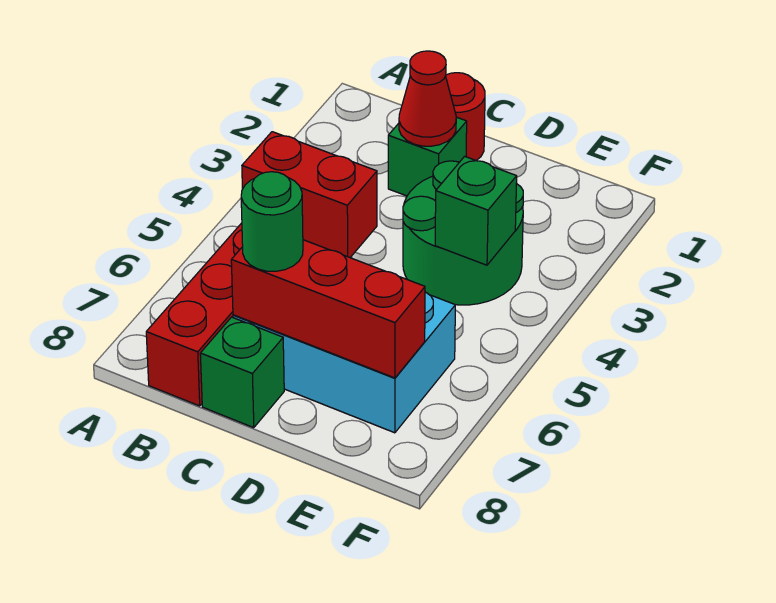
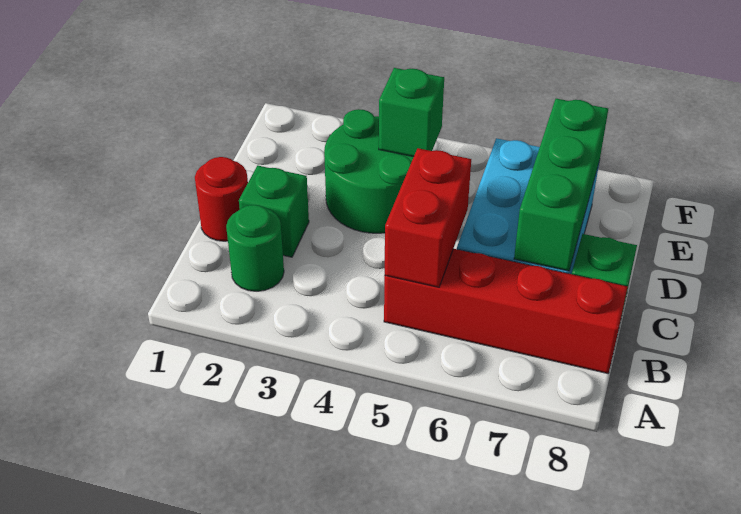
red 1x1 cone [399,51,456,146] -> none
red 1x3 brick [231,240,425,378] -> green 1x3 brick [514,99,608,271]
green 1x1 round brick [241,172,303,271] -> green 1x1 round brick moved to [226,205,284,291]

